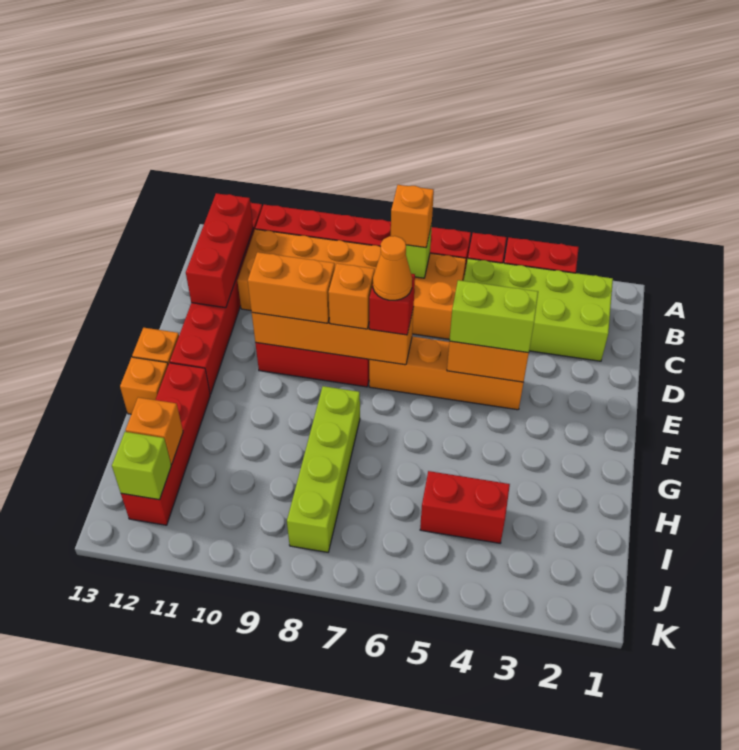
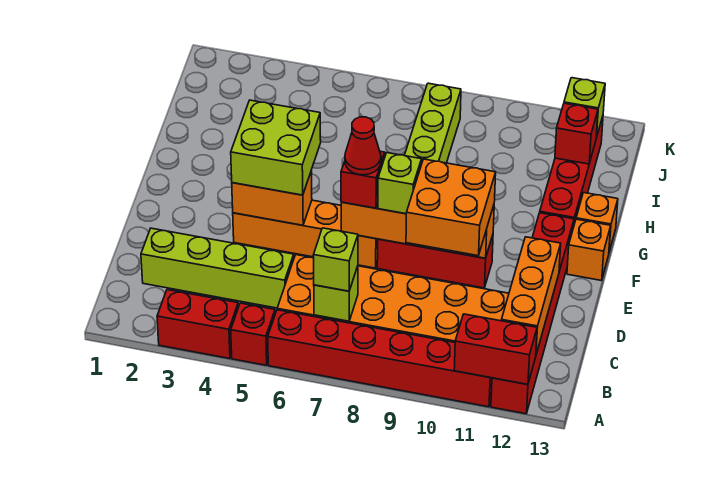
lime 2x4 brick [464,259,613,361] -> lime 1x4 brick [141,228,294,308]
orange 1x1 brick [391,185,434,248] -> lime 1x1 brick [314,228,358,291]
red 1x3 brick [186,193,253,308] -> orange 1x3 brick [501,237,561,354]
lime 1x2 brick [450,280,538,353] -> lime 2x2 brick [231,100,321,195]
orange 1x1 cone [373,236,412,300] -> red 1x1 cone [345,117,381,175]
orange 1x1 brick [328,263,375,329] -> lime 1x1 brick [378,153,422,214]
orange 1x2 brick [248,252,335,323] -> orange 2x2 brick [406,159,496,256]
red 1x2 brick [420,471,510,543] -> red 1x2 brick moved to [454,314,537,384]
orange 1x1 brick [126,397,183,464] -> red 1x1 brick [555,103,598,164]

